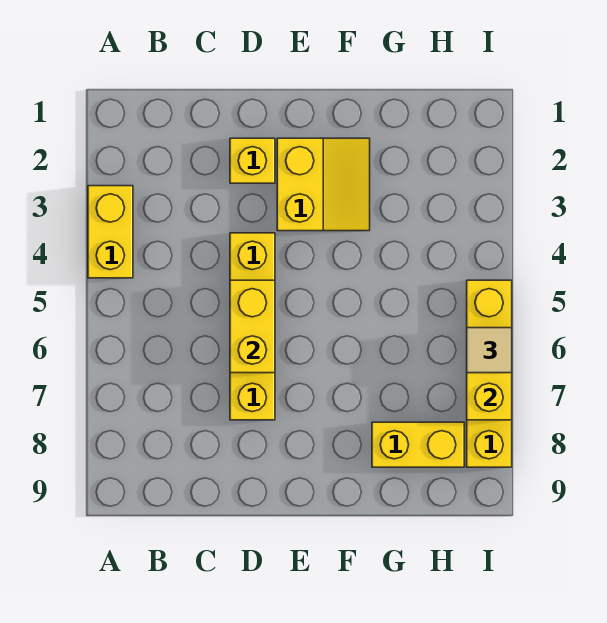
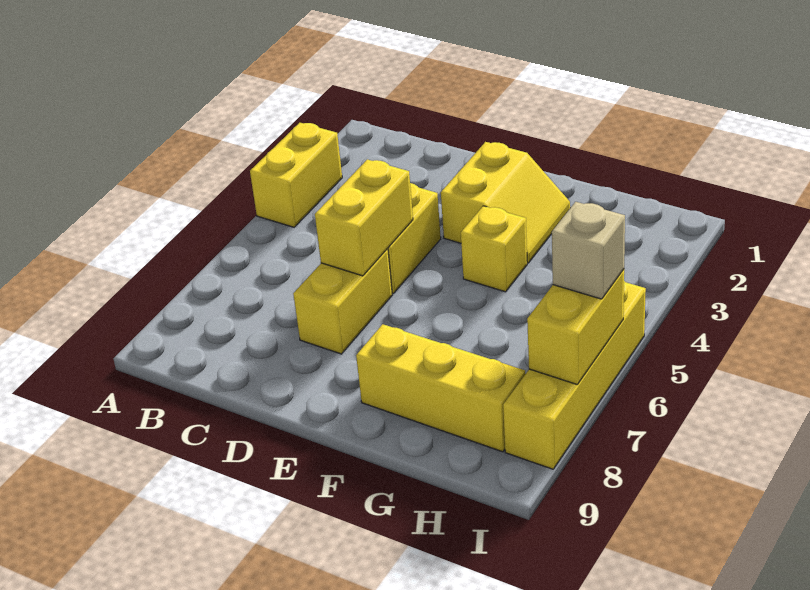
yellow 1x1 brick [230,138,275,183] -> yellow 1x1 brick moved to [461,206,527,292]
yellow 1x2 brick [372,422,464,467] -> yellow 1x3 brick [356,324,525,452]
tan 1x1 tile [467,328,512,373] -> tan 1x1 brick [552,202,625,299]

